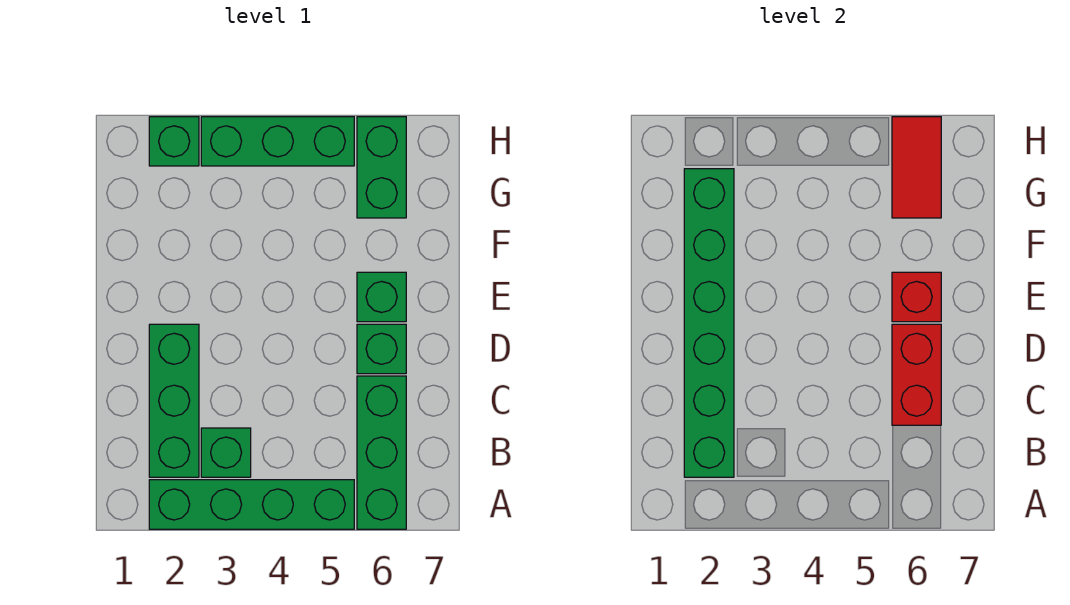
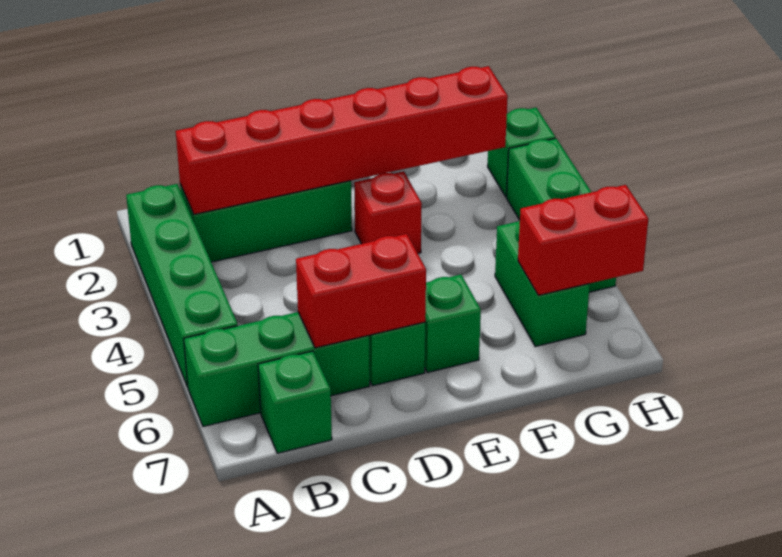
green 1x6 brick [684,169,734,477] -> red 1x6 brick [176,66,508,214]
green 1x1 brick [201,428,251,477] -> green 1x1 brick moved to [258,351,332,453]
red 1x1 brick [892,272,941,322] -> red 1x1 brick moved to [354,171,422,253]
green 1x2 brick [357,117,406,218] -> green 1x2 brick turned to [495,220,590,346]
red 1x2 tile [892,117,941,218] -> red 1x2 brick [518,185,648,295]

